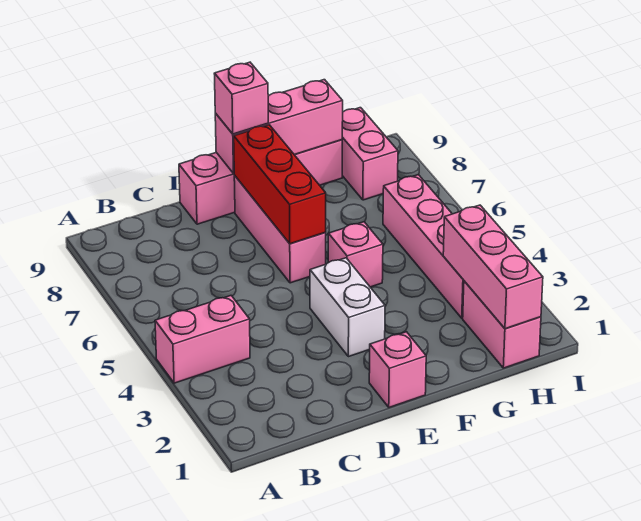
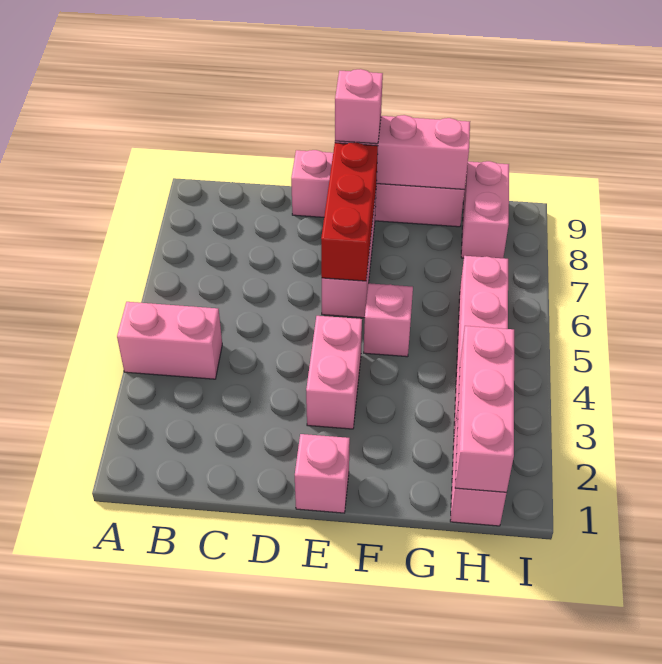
white 1x2 brick [310,258,385,357] -> pink 1x2 brick [306,316,362,429]

